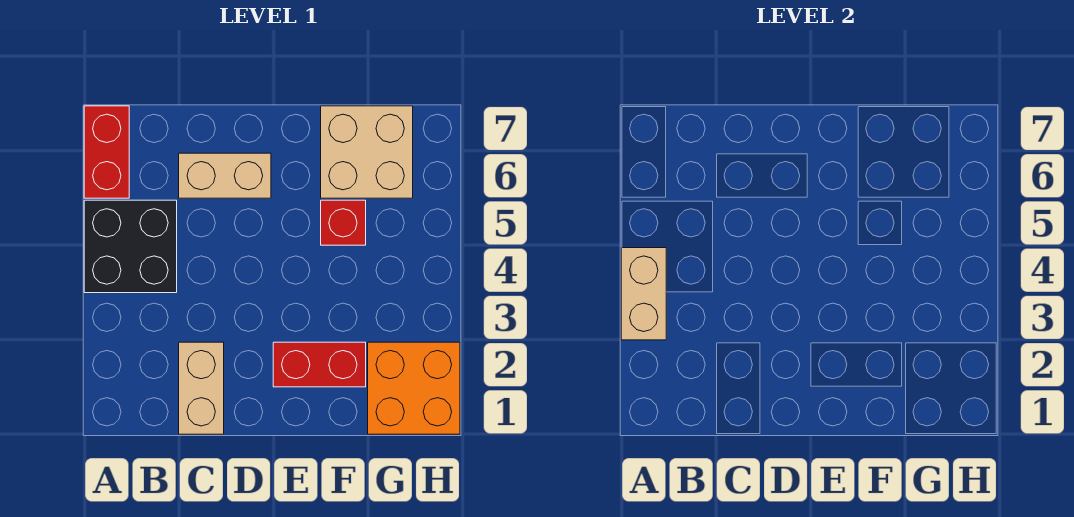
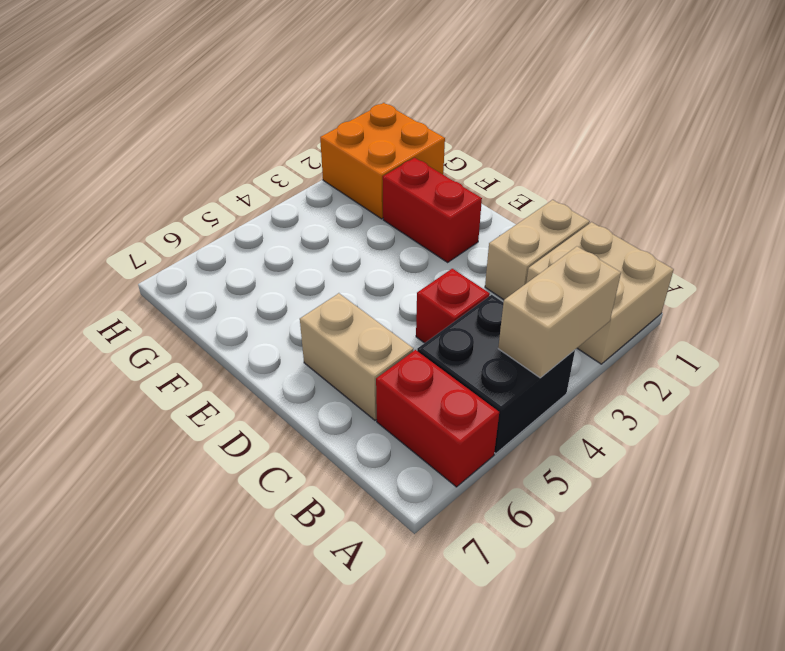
red 1x2 brick [84,106,129,198] -> red 1x2 brick turned to [376,350,499,487]
red 1x1 brick [321,200,366,245] -> red 1x1 brick moved to [416,269,490,343]
tan 2x2 brick [321,106,413,198] -> tan 2x2 brick moved to [526,222,674,364]

